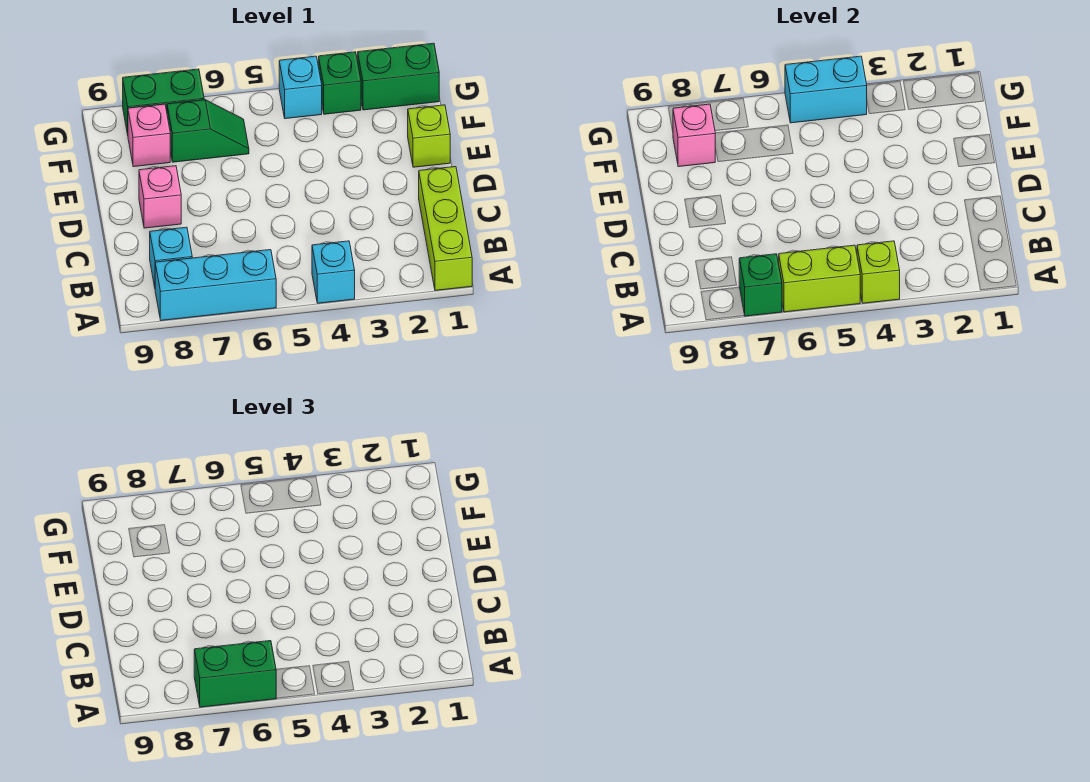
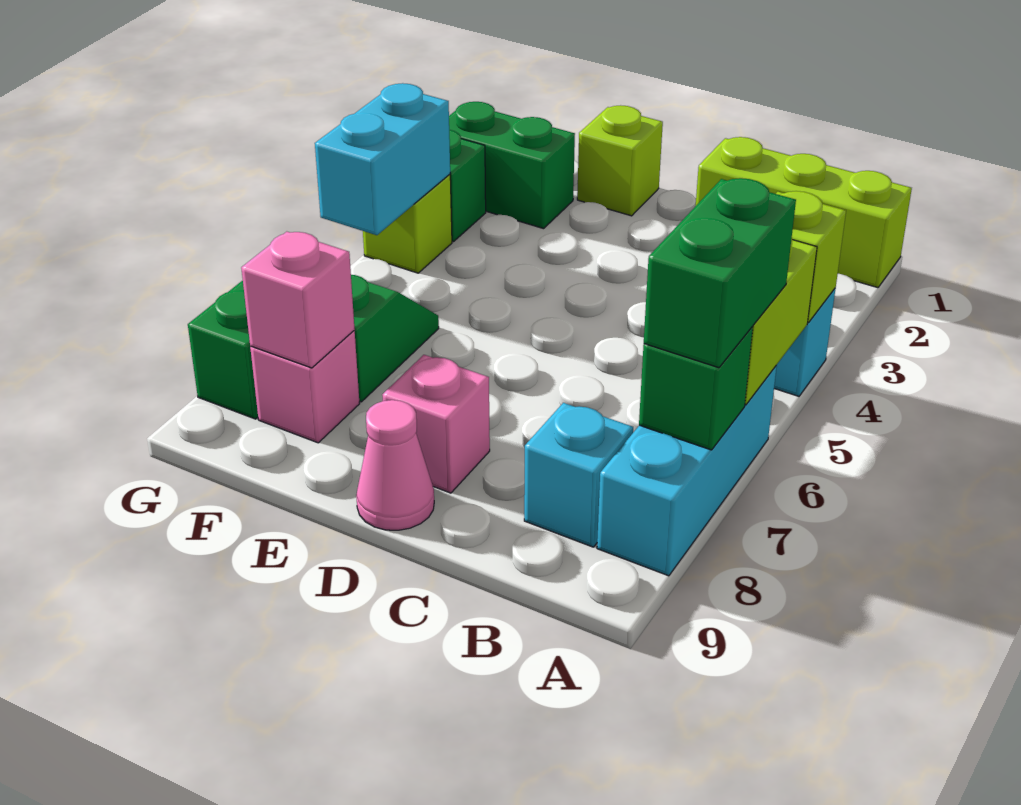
none -> pink 1x1 cone [356,400,434,530]
green 1x2 brick [358,43,439,110] -> green 1x2 brick turned to [449,102,575,229]
cyan 1x1 brick [279,56,322,119] -> lime 1x1 brick [363,174,452,273]

